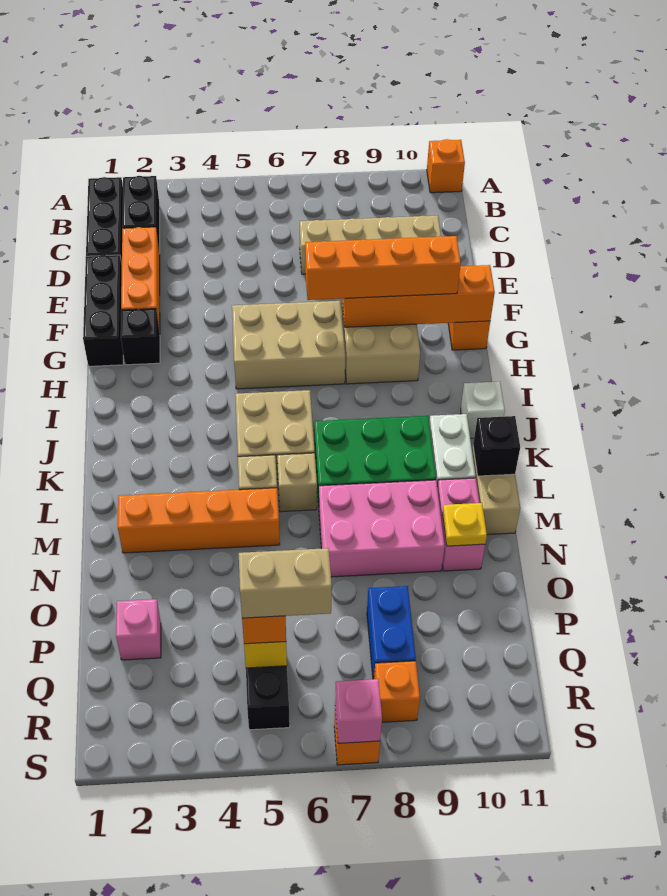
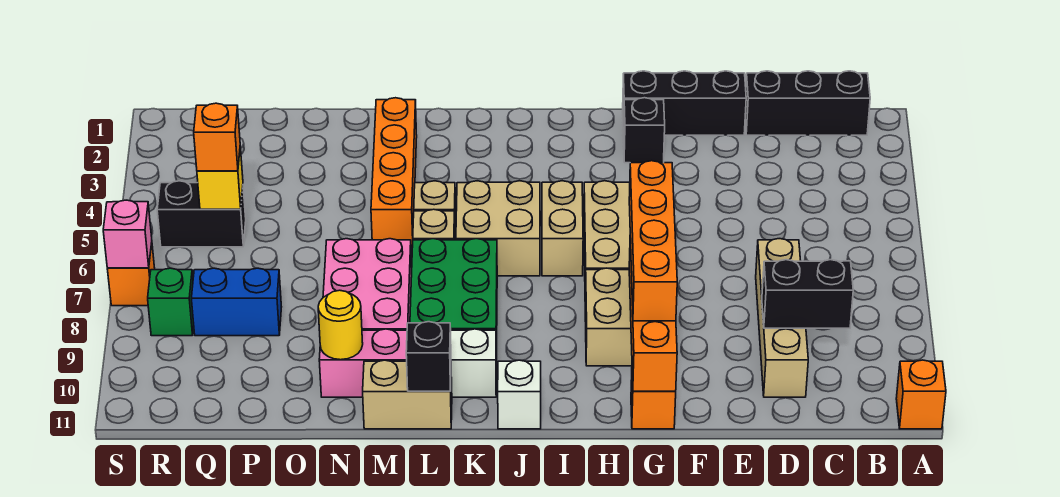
black 1x2 brick [122,176,160,254] -> black 1x2 brick moved to [762,260,853,328]
orange 1x3 brick [121,227,160,333] -> none
yellow 1x1 plate [443,503,487,546] -> yellow 1x1 round brick [318,290,363,360]
pink 1x1 brick [116,599,161,660] -> none
tan 1x2 brick [239,548,332,618] -> tan 1x2 brick moved to [542,181,583,276]
orange 1x1 brick [374,661,420,722] -> green 1x1 brick [148,268,194,336]

